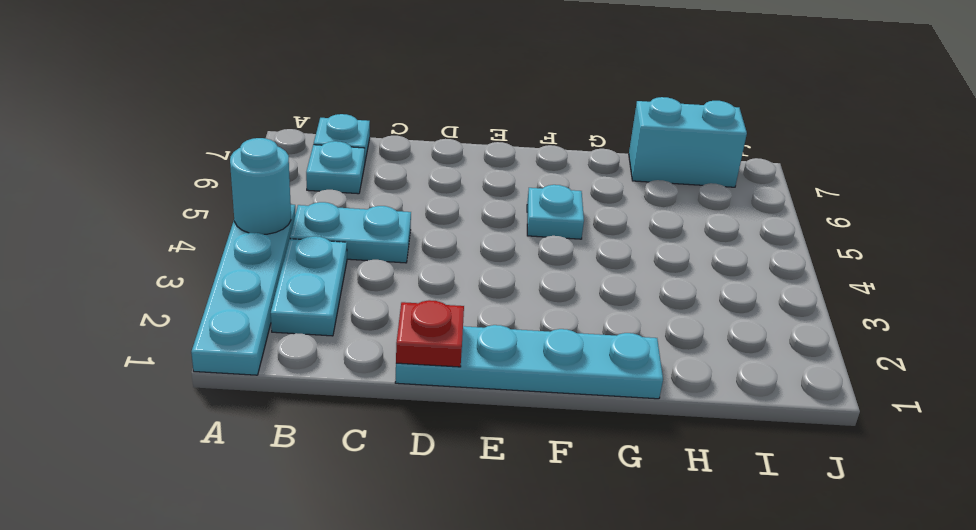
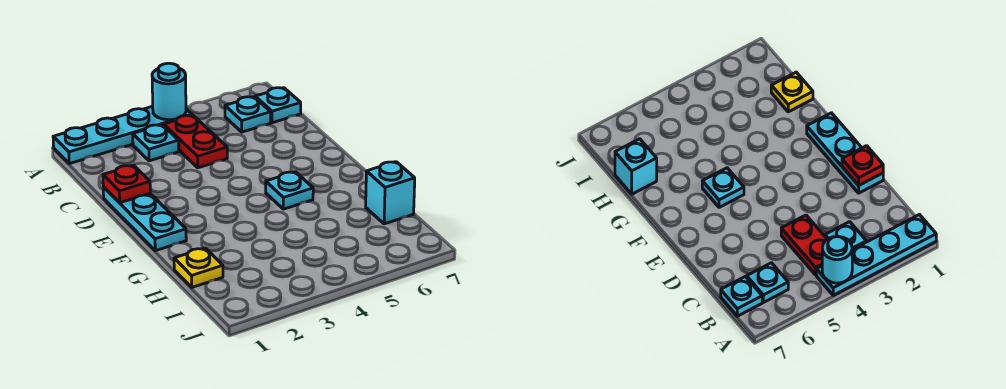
cyan 1x2 plate [271,236,347,336] -> cyan 1x1 plate [133,125,179,161]
cyan 1x2 plate [290,202,411,263] -> red 1x2 plate [164,115,227,168]
cyan 1x4 plate [395,325,663,399] -> cyan 1x3 plate [103,187,186,251]
none -> yellow 1x1 plate [174,248,223,287]
cyan 1x2 brick [629,97,747,187] -> cyan 1x1 brick [366,162,415,224]

